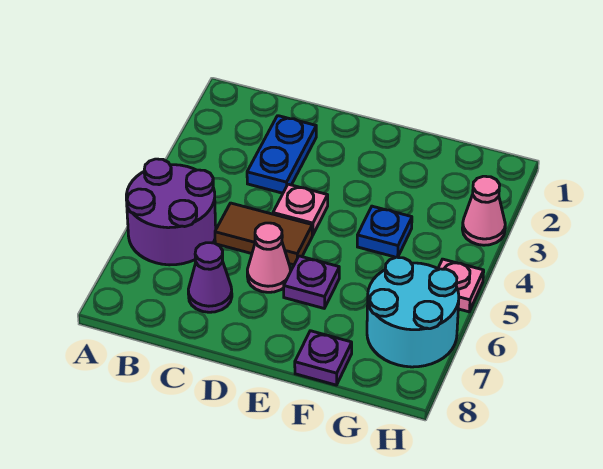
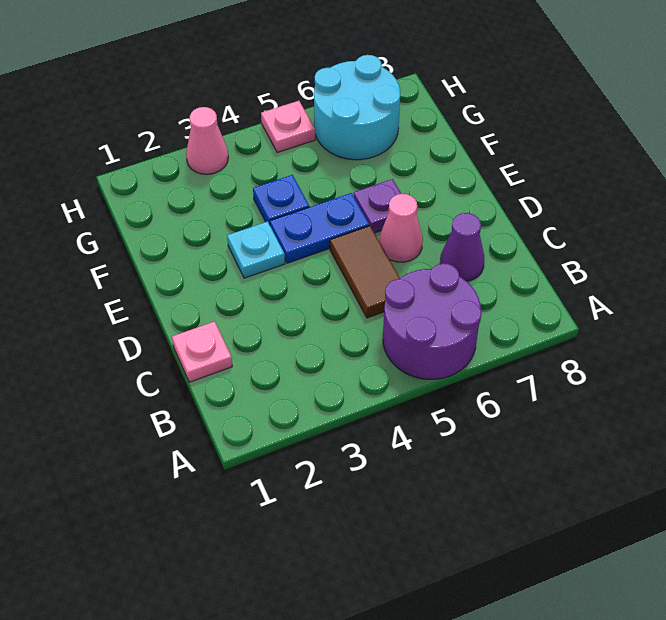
blue 1x2 plate [247,116,316,193] -> blue 1x2 plate moved to [270,193,369,263]
pink 1x1 plate [273,184,328,235] -> pink 1x1 plate moved to [172,321,232,382]
none -> cyan 1x1 plate [227,221,285,278]
purple 1x1 plate [295,331,352,385] -> none

